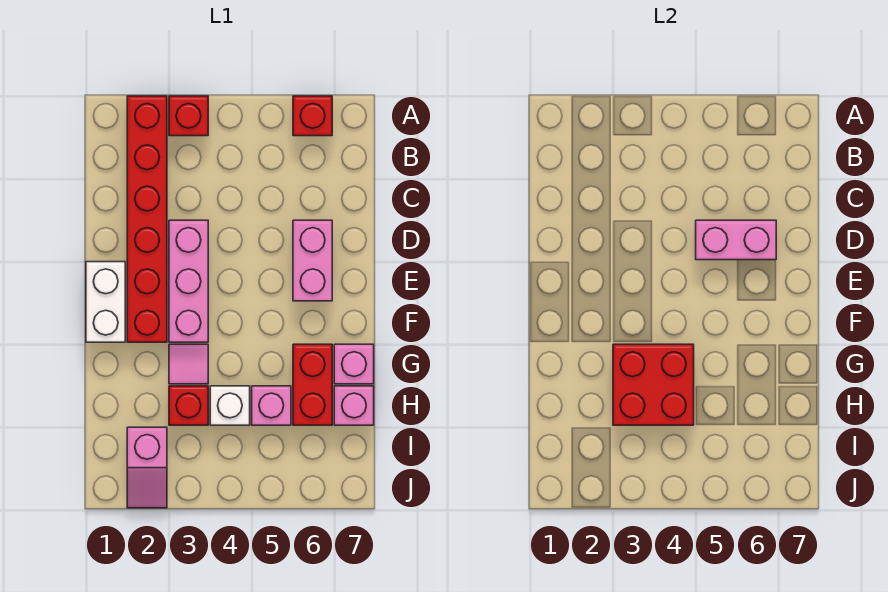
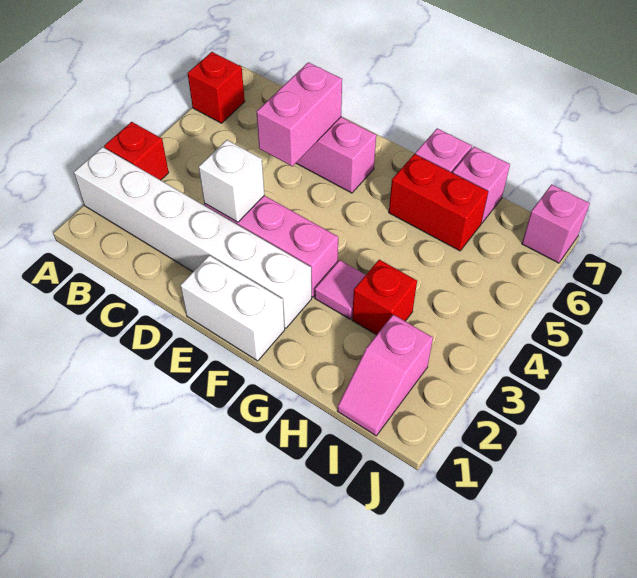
red 1x6 brick [127,96,167,342] -> white 1x6 brick [74,147,312,328]
red 2x2 brick [613,344,694,425] -> none
white 1x1 brick [210,386,250,425] -> white 1x1 brick moved to [199,140,264,222]
pink 1x1 brick [252,386,291,425] -> pink 1x1 brick moved to [522,184,590,263]
pink 1x2 slope [127,427,167,508] -> pink 1x2 slope turned to [337,315,433,436]

